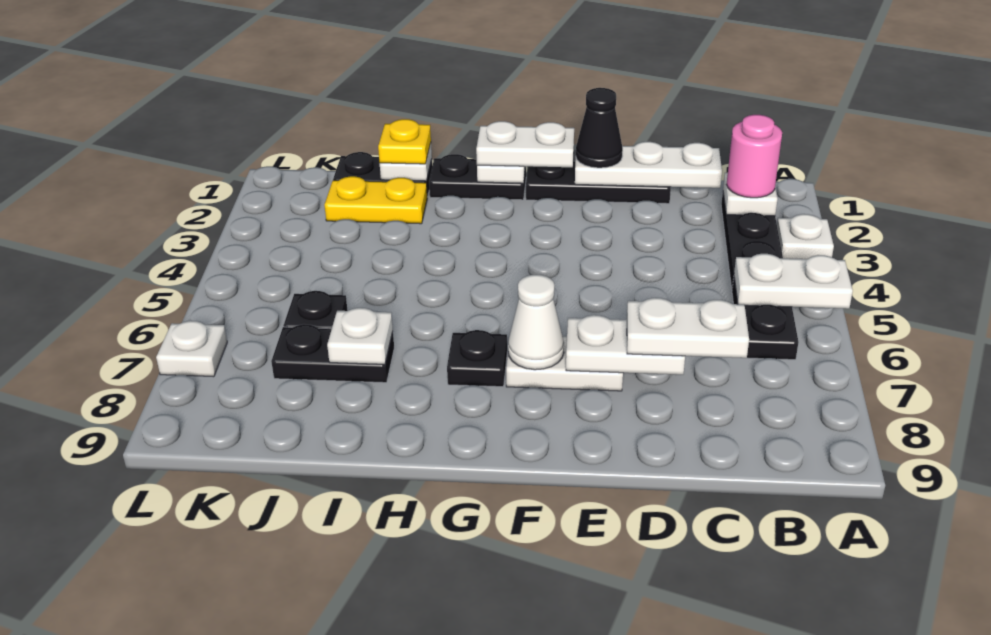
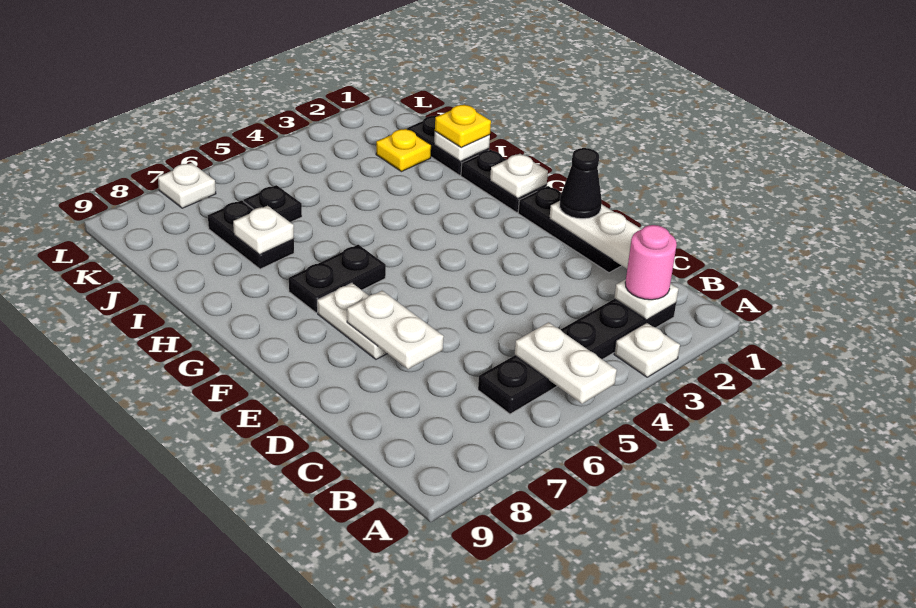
white 1x2 plate [627,298,749,358] -> none
white 1x2 plate [476,121,574,167] -> none
white 1x1 cone [508,275,564,370] -> none
black 1x1 plate [447,330,507,387] -> black 1x2 plate [289,245,386,313]
yellow 1x2 plate [324,176,427,224] -> yellow 1x1 plate [376,129,431,172]

